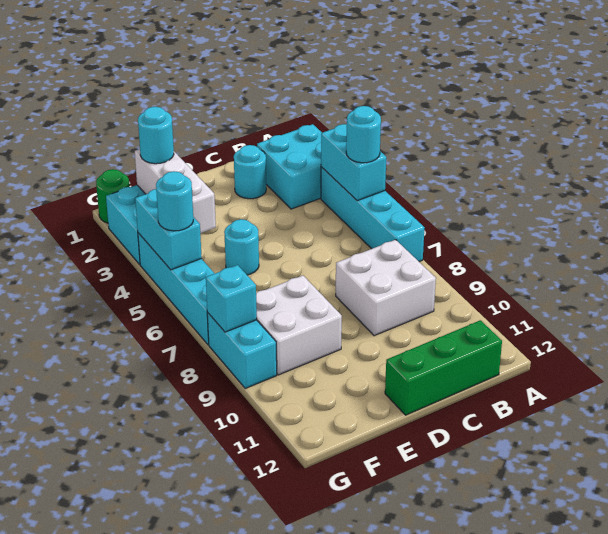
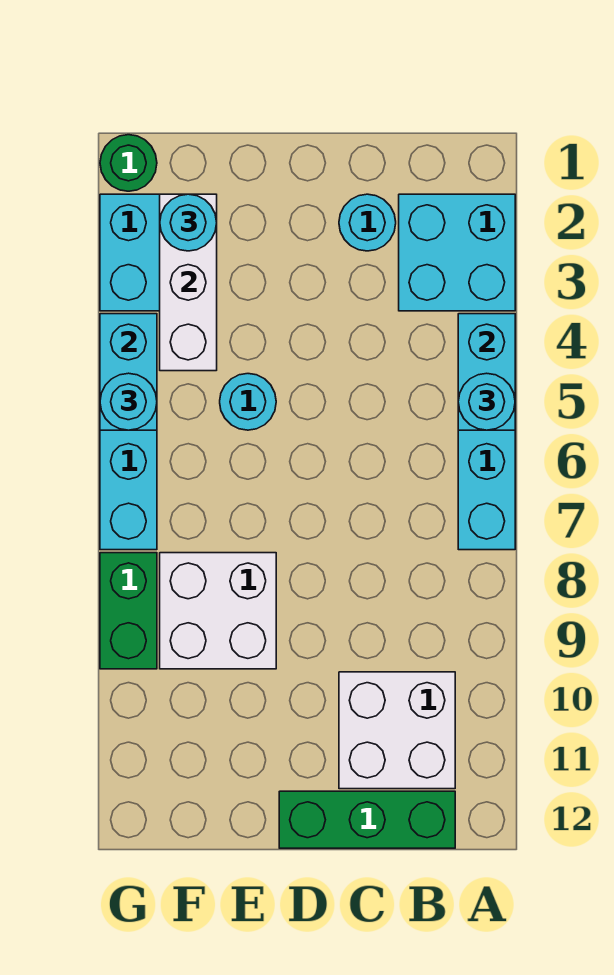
white 2x2 brick [336,240,436,336] -> white 2x2 brick moved to [339,672,455,789]
cyan 1x2 brick [207,313,277,388] -> green 1x2 brick [100,553,157,669]
cyan 1x1 brick [206,265,257,332] -> none

